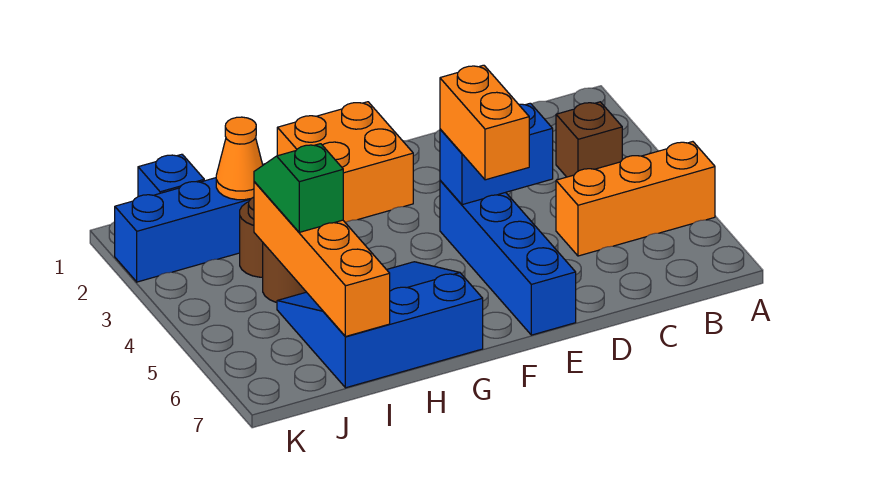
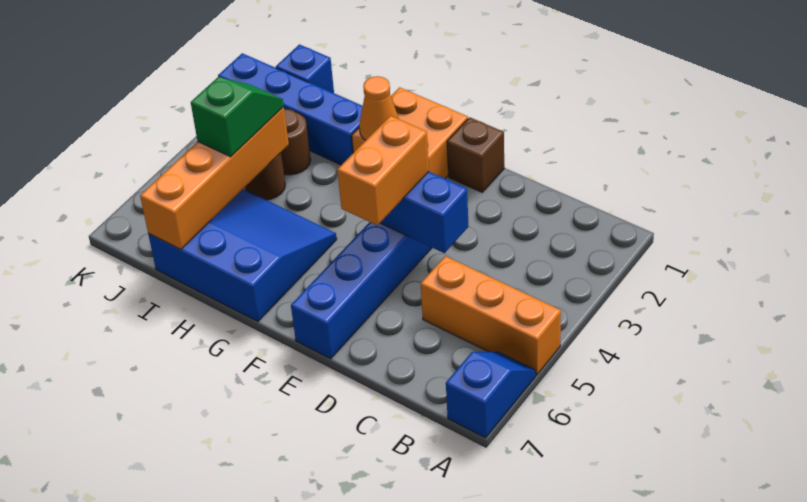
none -> blue 1x2 slope [446,352,536,438]
brown 1x1 brick [556,102,622,177] -> brown 1x1 brick moved to [447,117,504,192]
orange 1x1 cone [216,117,263,200] -> orange 1x1 cone moved to [359,76,399,140]

